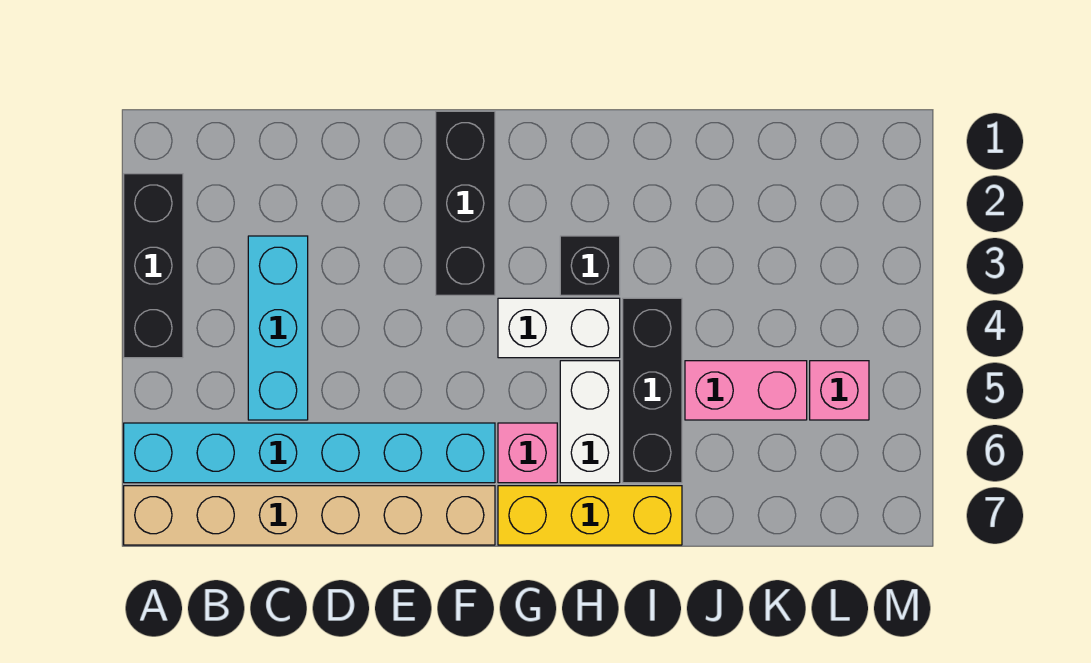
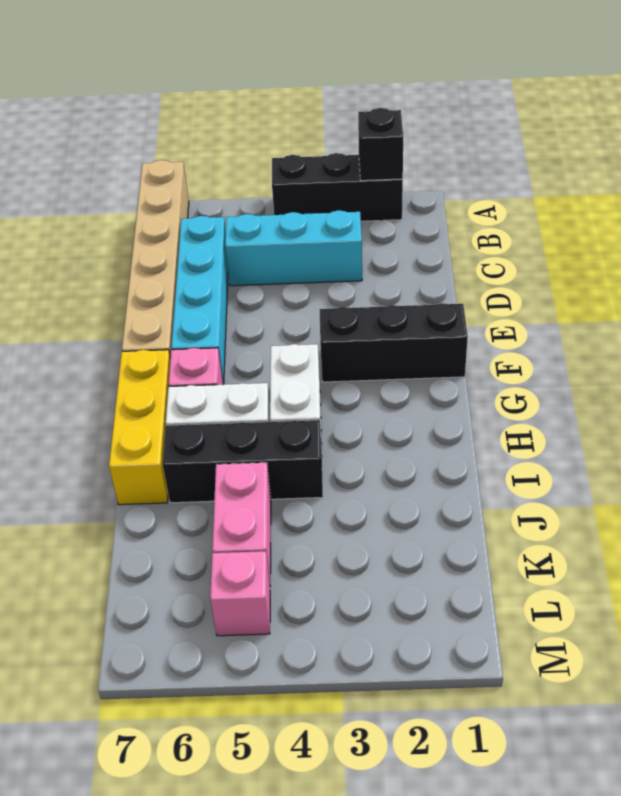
cyan 1x6 brick [124,423,495,483] -> cyan 1x4 brick [171,216,228,384]
black 1x1 brick [560,236,620,295] -> black 1x1 brick moved to [358,108,403,181]

